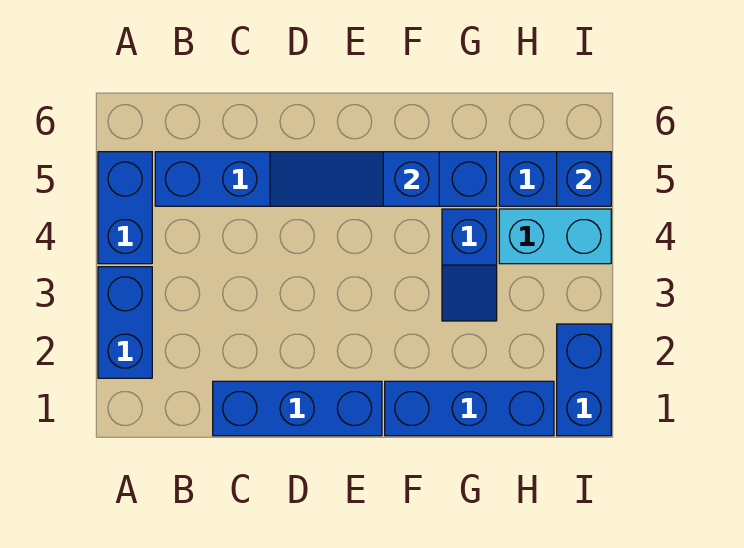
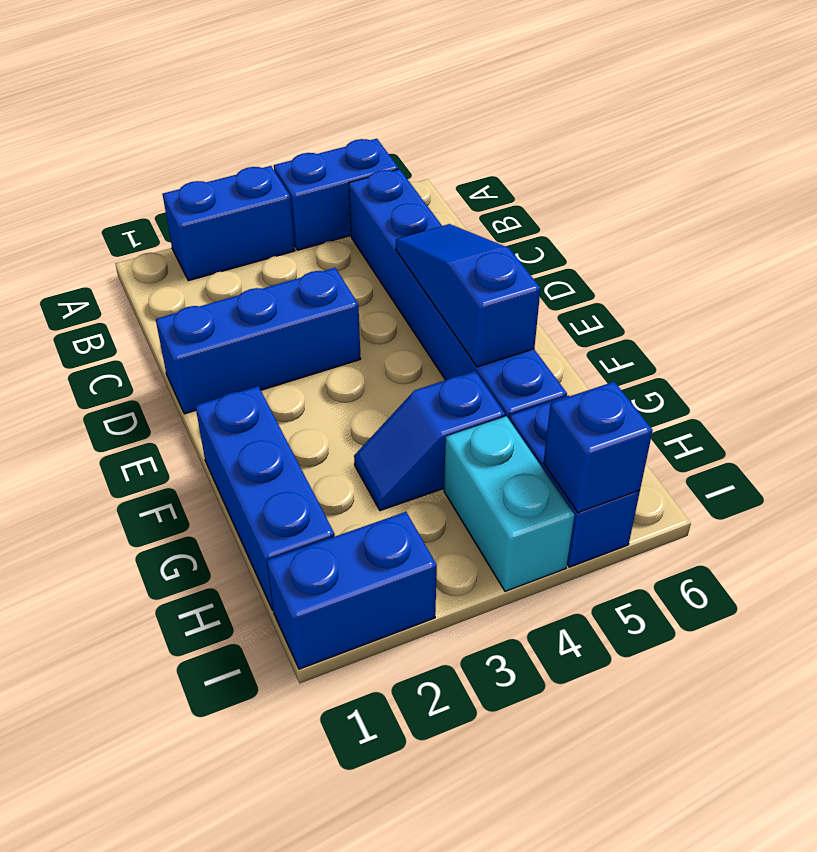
blue 1x3 brick [213,381,382,436] -> blue 1x3 brick turned to [156,268,361,414]

